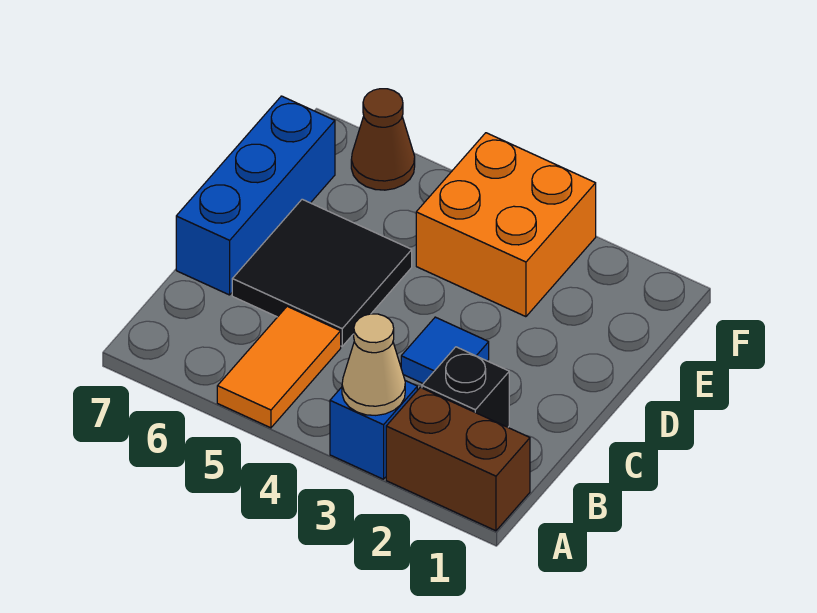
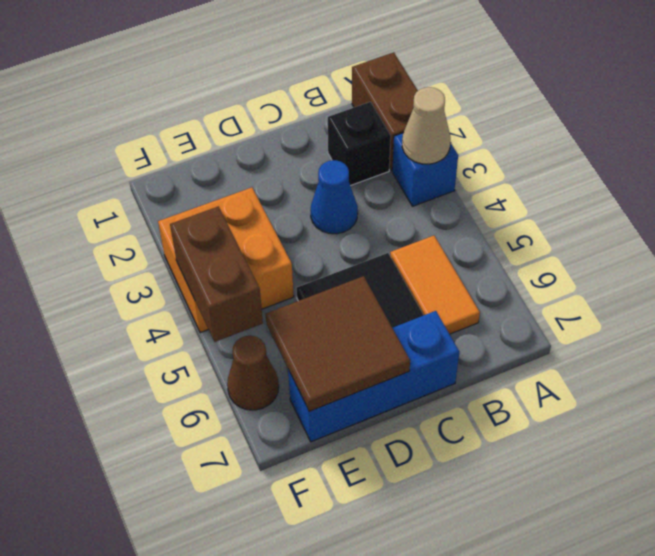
orange 1x2 tile [217,306,341,428] -> orange 1x2 tile turned to [390,236,480,334]
blue 1x1 tile [401,317,489,384] -> blue 1x1 cone [311,160,358,234]
none -> brown 2x2 tile [266,276,410,411]
none -> brown 1x2 brick [170,207,263,342]

